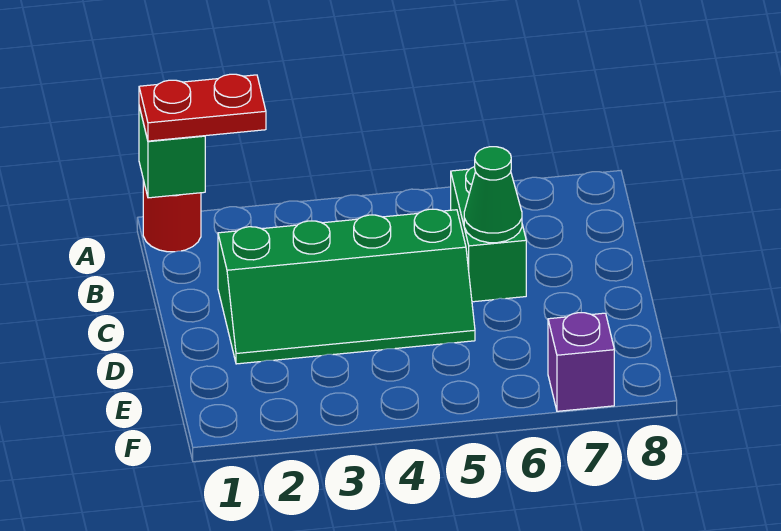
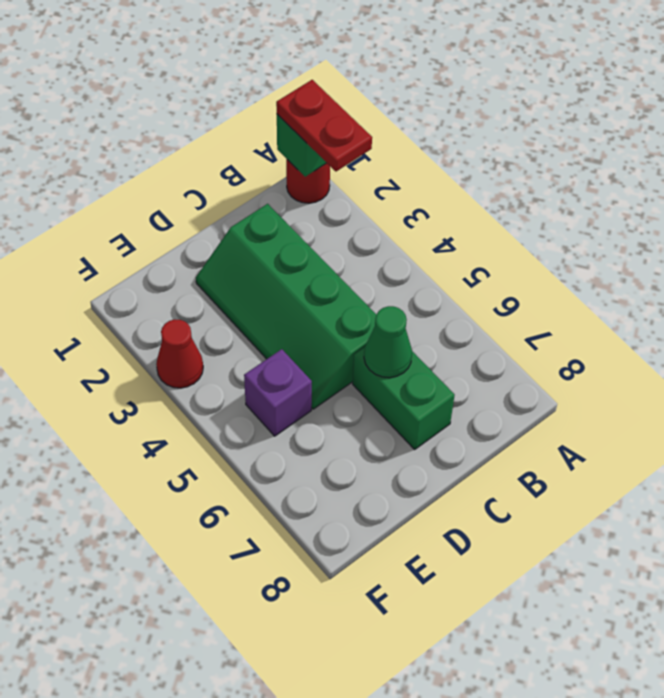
green 1x2 brick [451,167,526,302] -> green 1x2 brick turned to [353,347,455,449]
none -> red 1x1 cone [156,319,203,388]
purple 1x1 brick [548,313,614,411] -> purple 1x1 brick moved to [244,349,312,436]

